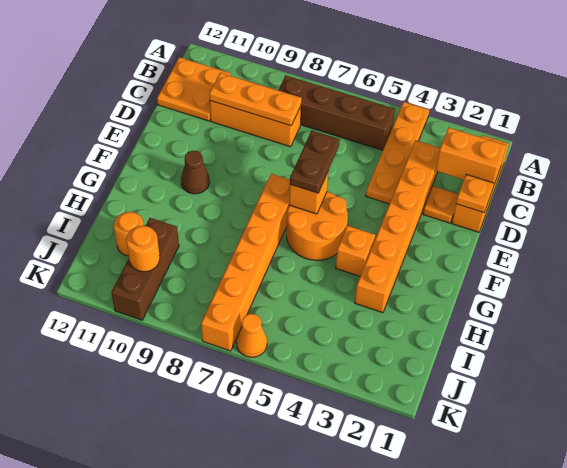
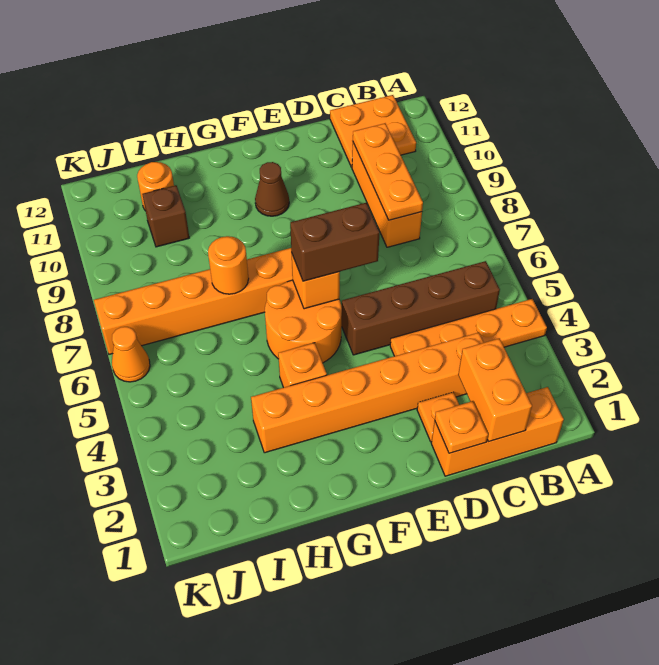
brown 1x4 brick [278,75,395,150] -> brown 1x4 brick turned to [342,261,500,355]
brown 1x2 plate [290,130,340,193] -> brown 1x2 brick [290,203,380,281]
brown 1x3 brick [111,218,179,320] -> brown 1x1 brick [142,185,189,247]
orange 1x1 round brick [126,226,160,272] -> orange 1x1 round brick moved to [208,236,249,294]

